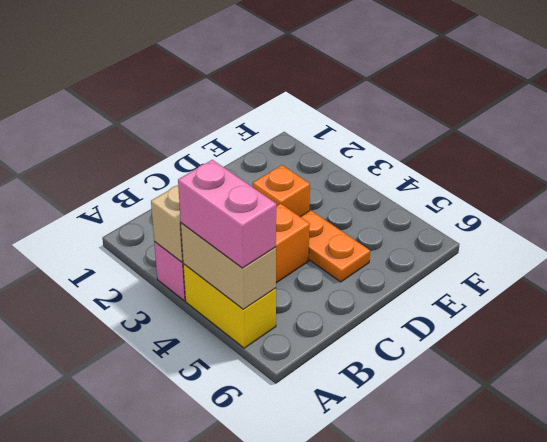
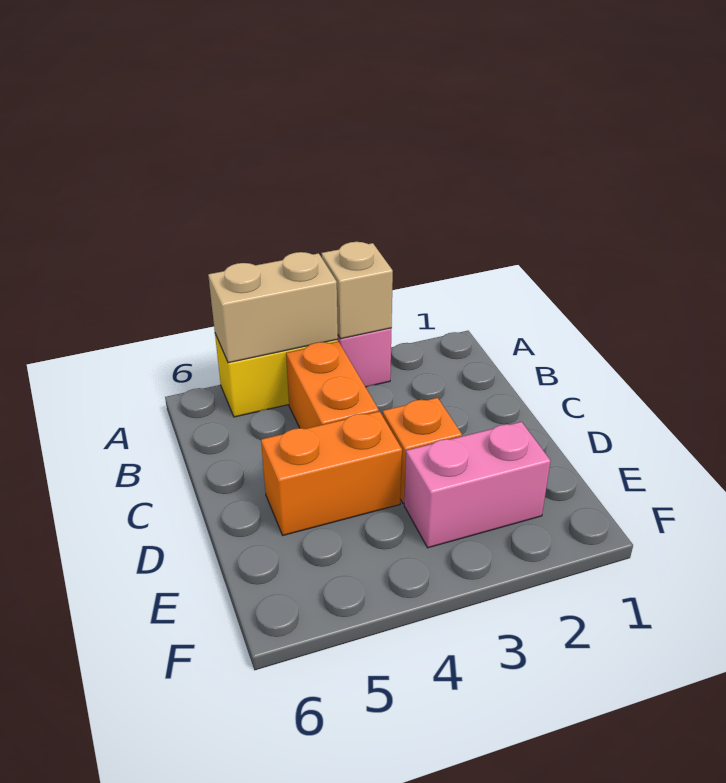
pink 1x2 brick [178,160,276,268] -> pink 1x2 brick moved to [404,422,551,548]
orange 1x2 plate [301,210,370,282] -> orange 1x2 brick [261,411,402,535]

